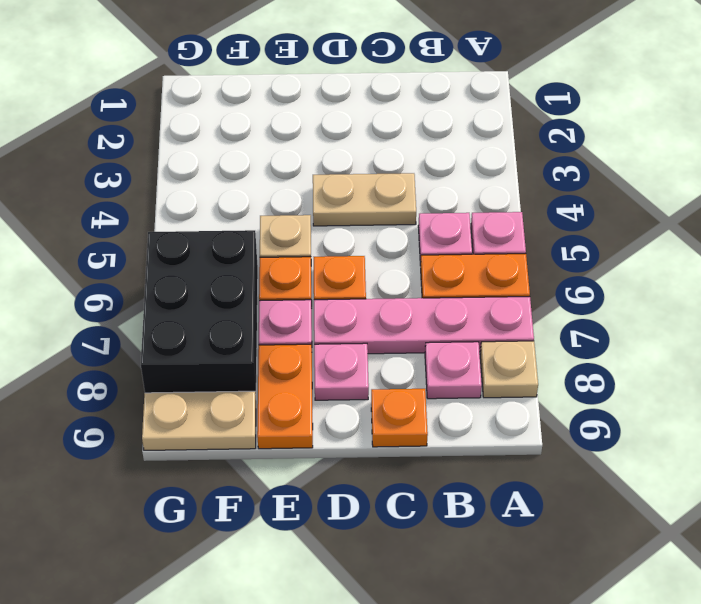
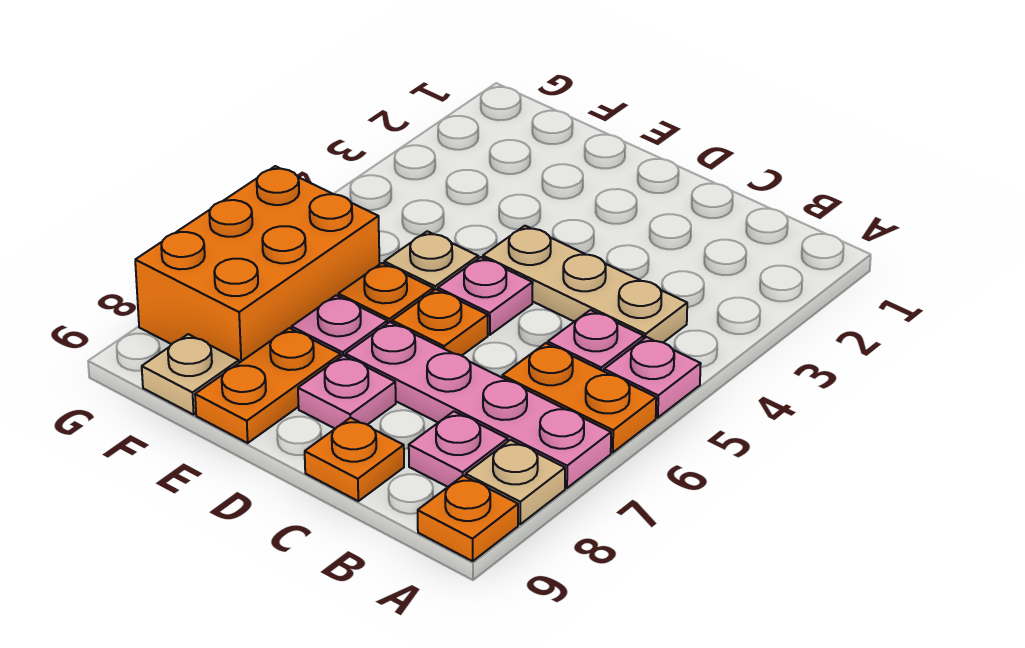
none -> orange 1x1 plate [418,476,518,561]
tan 1x2 plate [313,173,416,226] -> tan 1x3 plate [483,226,687,342]
none -> pink 1x1 plate [438,257,533,335]
black 2x3 brick [141,230,258,395] -> orange 2x3 brick [135,166,380,363]
tan 1x2 plate [142,391,256,450] -> tan 1x1 plate [142,334,239,415]

